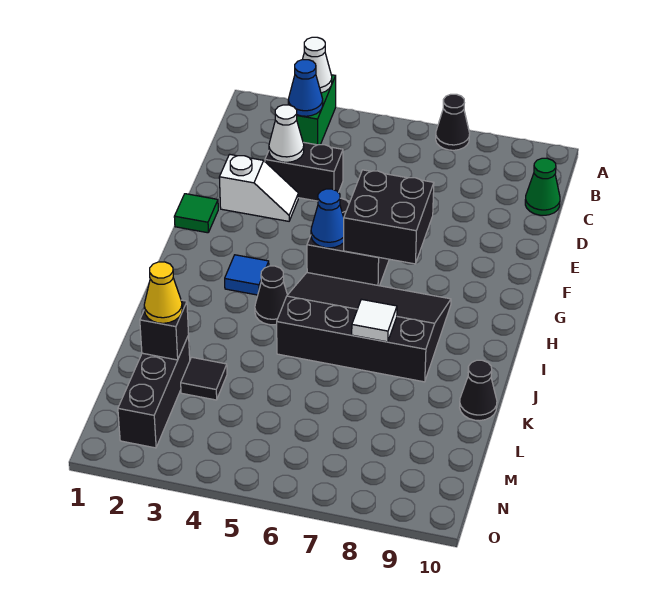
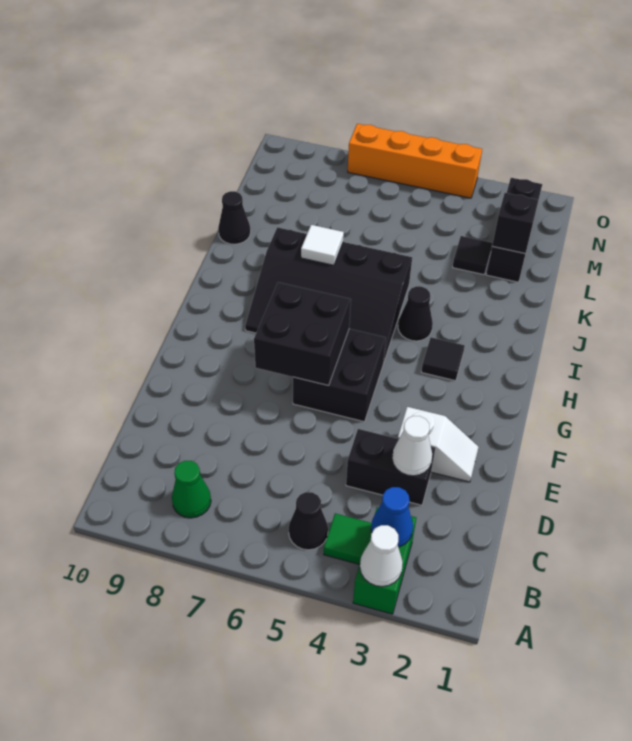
black 1x1 cone [436,94,470,150] -> black 1x1 cone moved to [289,492,328,550]
green 1x1 cone [525,158,560,215] -> green 1x1 cone moved to [172,461,211,518]
white 1x2 slope [219,154,298,221] -> white 1x2 slope turned to [398,407,479,482]
green 1x1 tile [174,194,218,233] -> green 1x1 tile moved to [324,513,372,565]
blue 1x1 cone [311,189,344,248] -> none
blue 1x1 tile [225,255,269,295] -> black 1x1 tile [421,337,465,381]
yellow 1x1 cone [144,262,182,323] -> none
none -> orange 1x4 brick [348,124,482,198]

